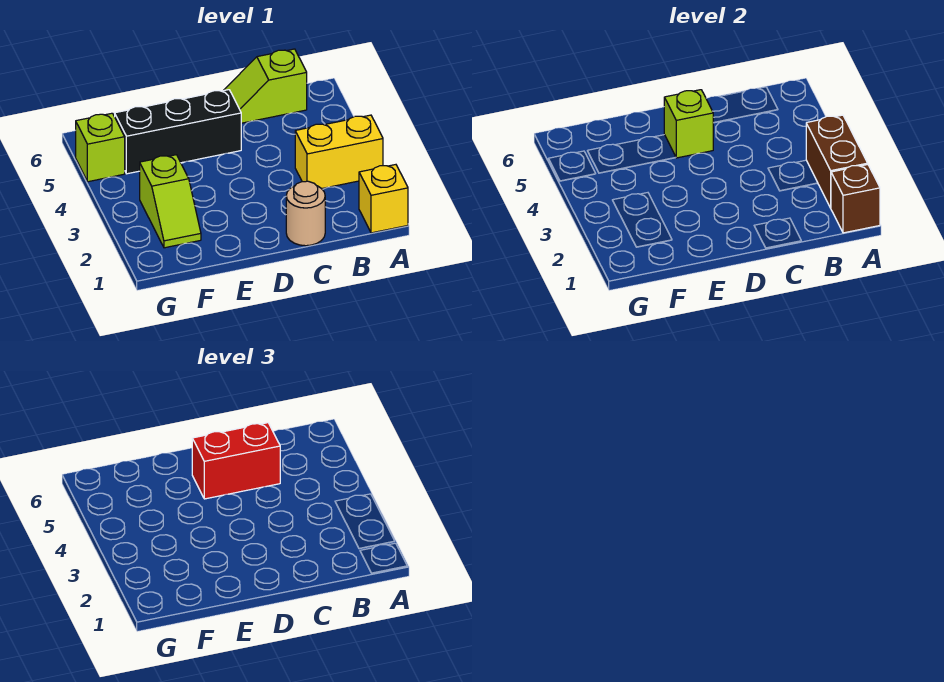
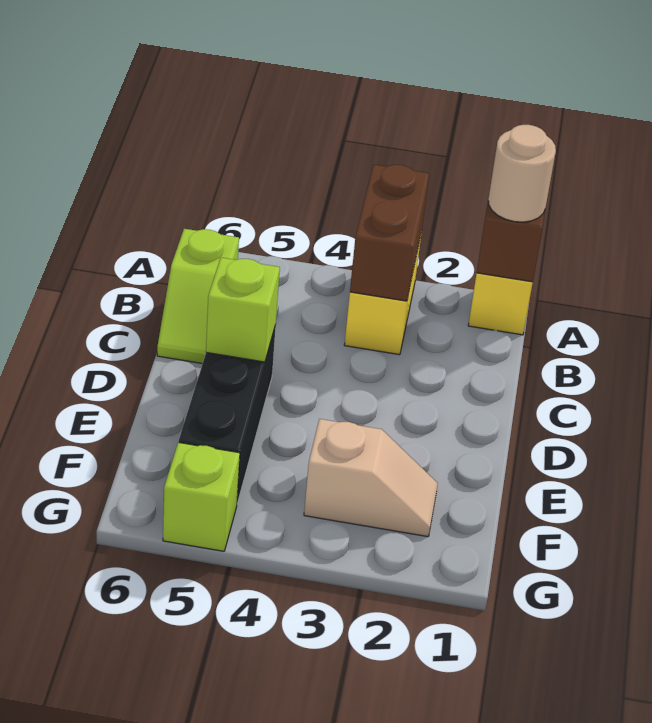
brown 1x2 brick [806,115,868,208] -> brown 1x2 brick turned to [350,164,429,301]
tan 1x1 round brick [286,181,325,246] -> tan 1x1 round brick moved to [488,125,556,222]
red 1x2 brick [192,423,280,499] -> none
lime 1x2 slope [140,155,201,248] -> tan 1x2 slope [304,419,438,537]

